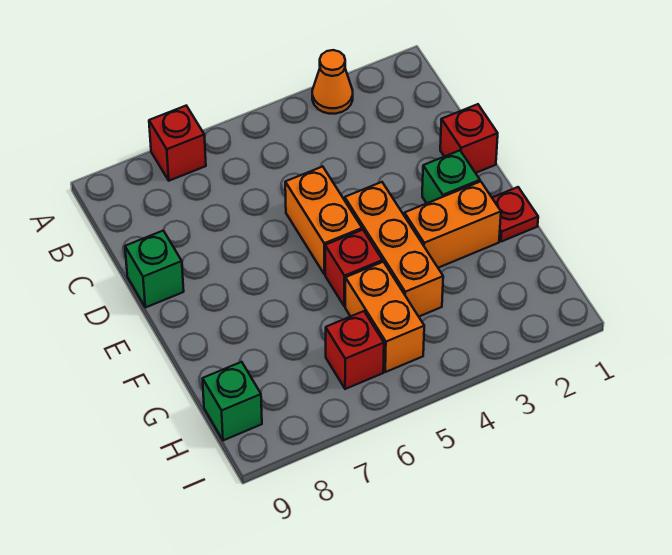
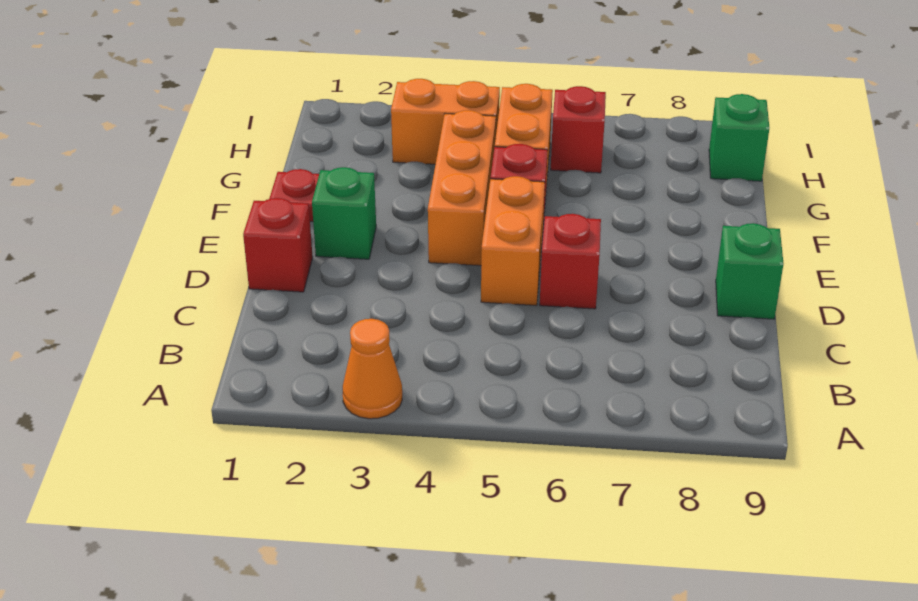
red 1x1 brick [149,106,206,181] -> red 1x1 brick moved to [540,214,601,309]
orange 1x2 brick [404,182,501,268] -> orange 1x2 brick moved to [391,79,500,164]

